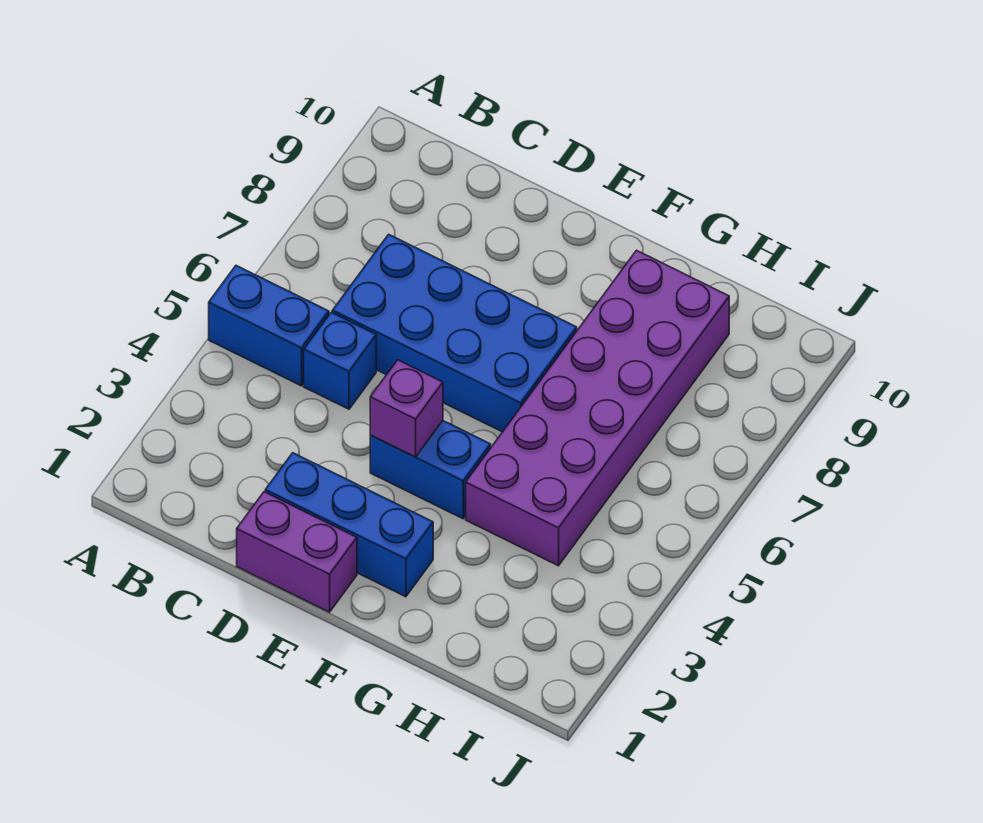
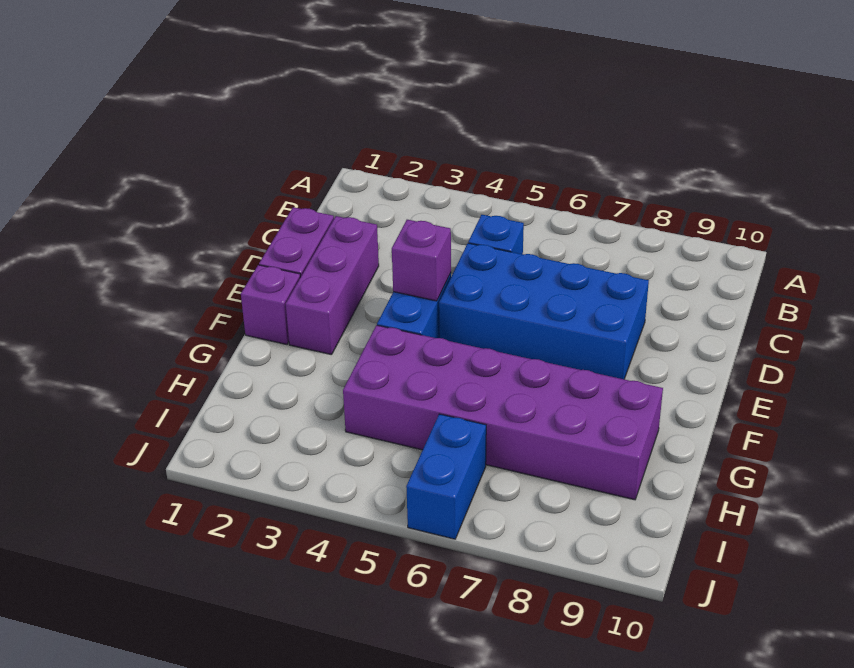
blue 1x2 brick [209,265,329,386] -> blue 1x2 brick moved to [406,414,486,539]
blue 2x4 brick [332,234,577,432] -> blue 2x4 brick turned to [439,243,649,379]
blue 1x3 brick [265,453,433,597] -> purple 1x3 brick [286,216,379,355]
none -> purple 1x1 brick [241,265,300,345]

